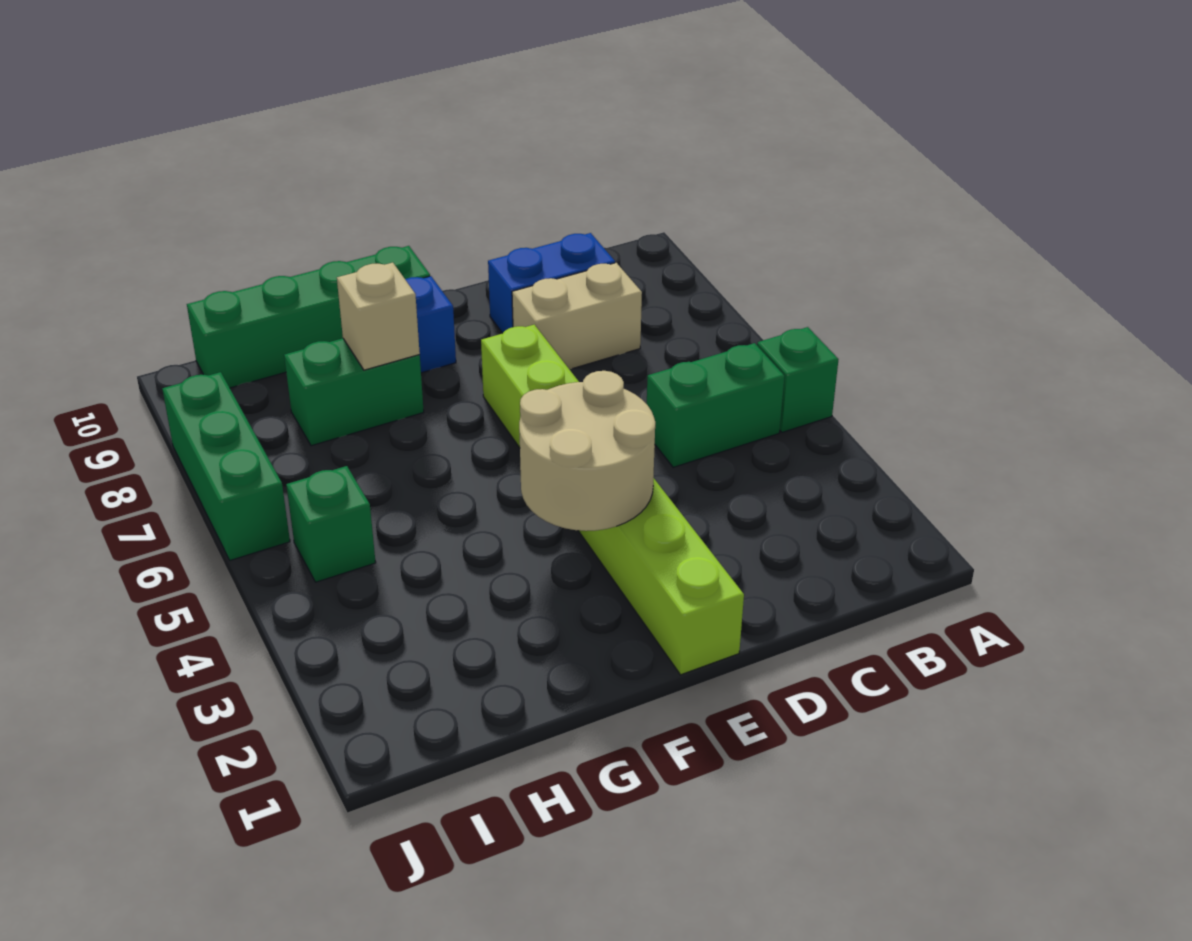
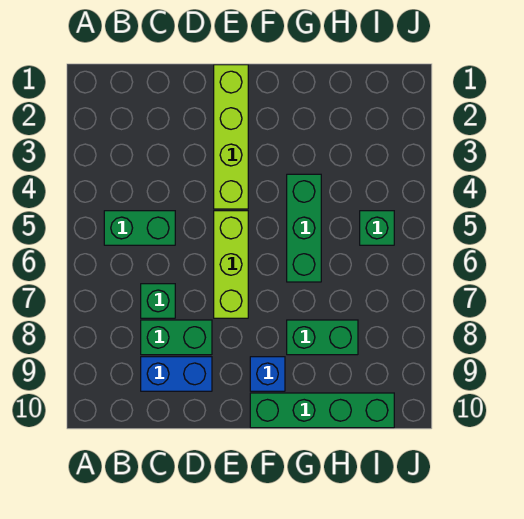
green 1x1 brick [757,327,839,432] -> green 1x1 brick moved to [141,284,175,318]
tan 1x2 brick [512,263,642,369] -> green 1x2 brick [141,320,212,355]
tan 2x2 round brick [519,371,655,531] -> none
tan 1x1 brick [337,263,420,370] -> none
green 1x3 brick [162,372,290,560] -> green 1x3 brick moved to [287,174,321,282]

